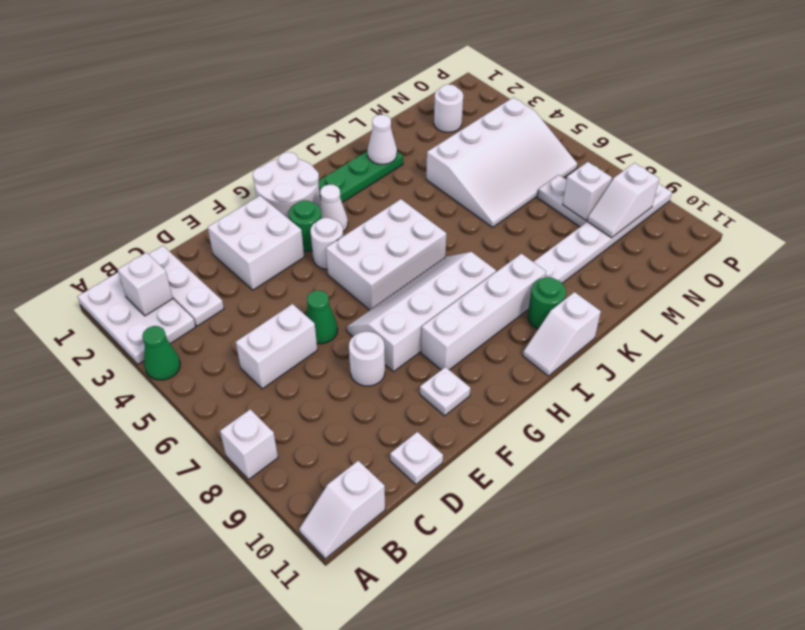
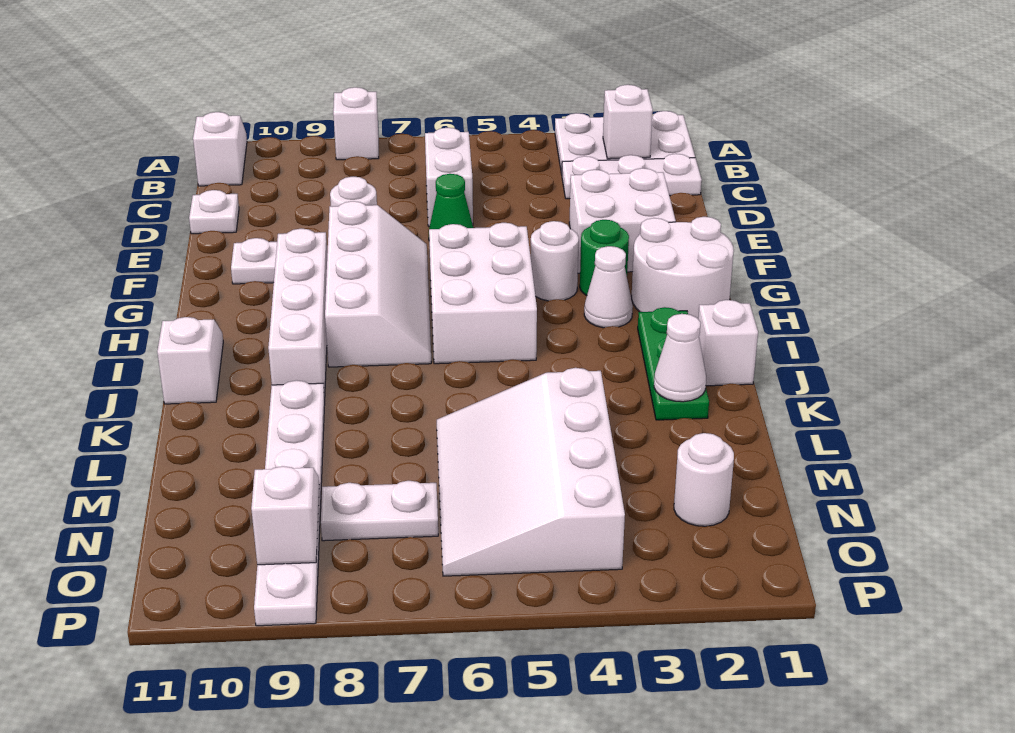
green 1x1 cone [142,326,180,380] -> none
green 1x1 round brick [528,277,566,329] -> none
white 1x1 brick [563,162,612,220] -> white 1x1 brick moved to [698,300,758,386]

